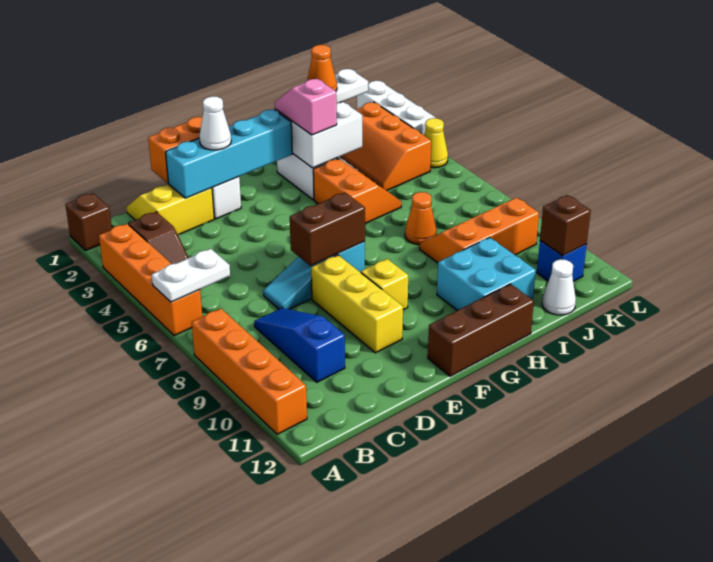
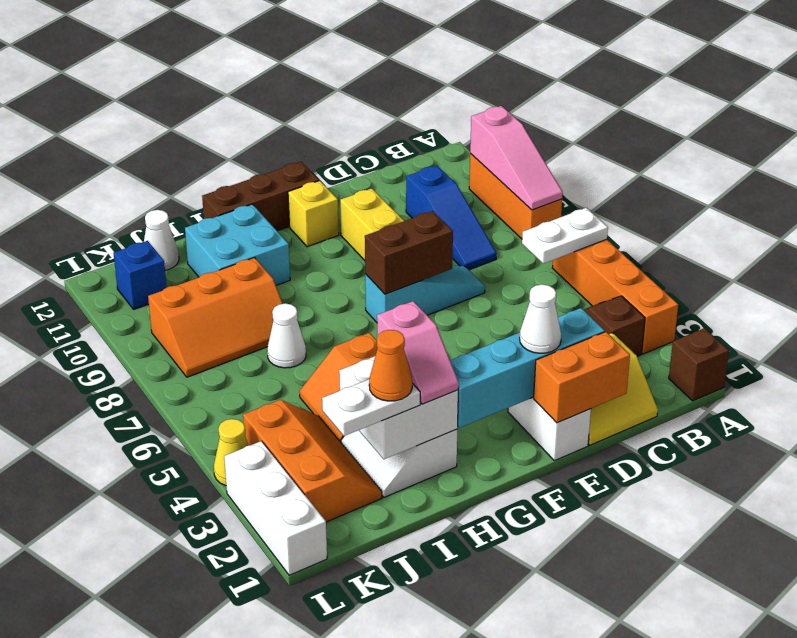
orange 1x4 brick [192,309,307,434] -> orange 1x3 brick [469,154,562,239]
none -> pink 1x3 slope [470,106,563,210]
yellow 1x1 brick [361,259,408,310] -> yellow 1x1 brick moved to [288,181,339,247]
orange 1x1 cone [405,192,436,245] -> white 1x1 cone [267,303,306,368]
brown 1x1 brick [540,195,591,256] -> none

